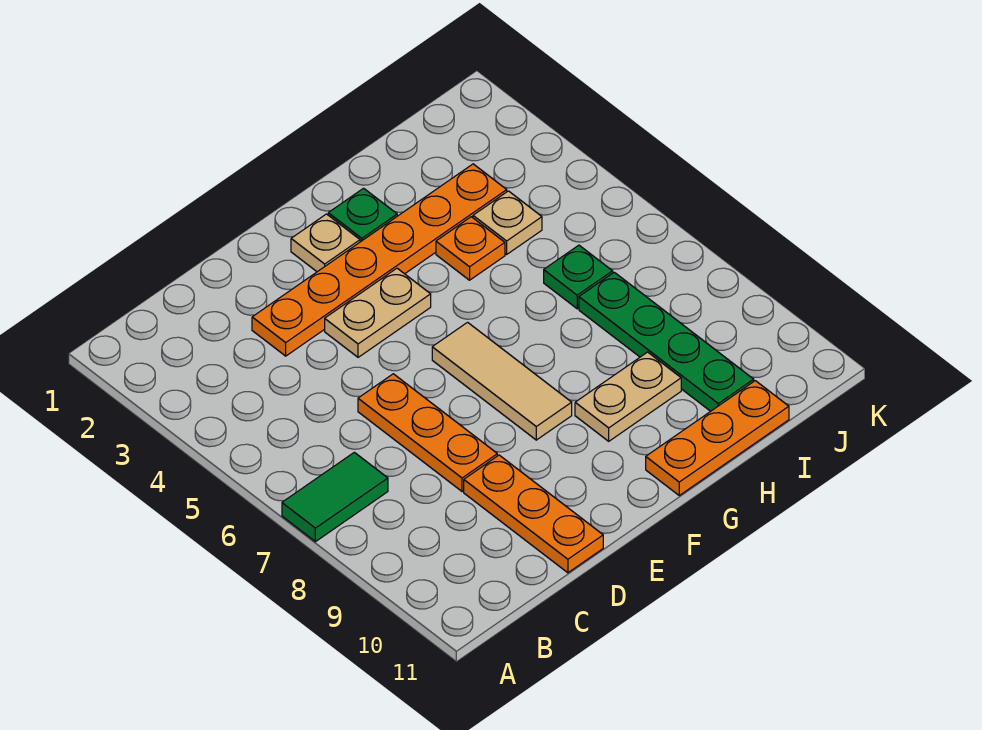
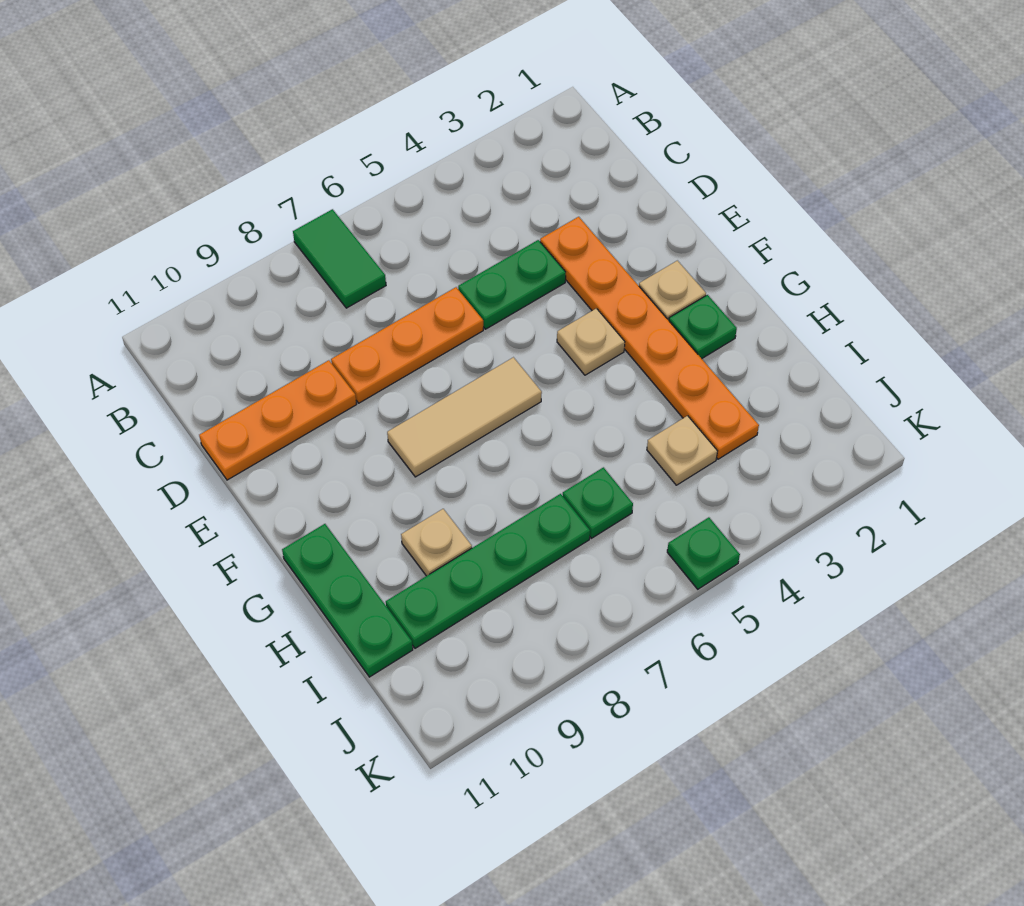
none -> green 1x2 plate [458,240,566,329]
tan 1x2 plate [325,268,431,357] -> tan 1x1 plate [557,308,625,375]
tan 1x2 plate [575,352,681,441] -> tan 1x1 plate [401,509,472,576]
orange 1x3 plate [646,381,789,495] -> green 1x3 plate [282,524,413,677]
orange 1x1 plate [436,217,505,280] -> none
none -> green 1x1 plate [667,517,740,589]

